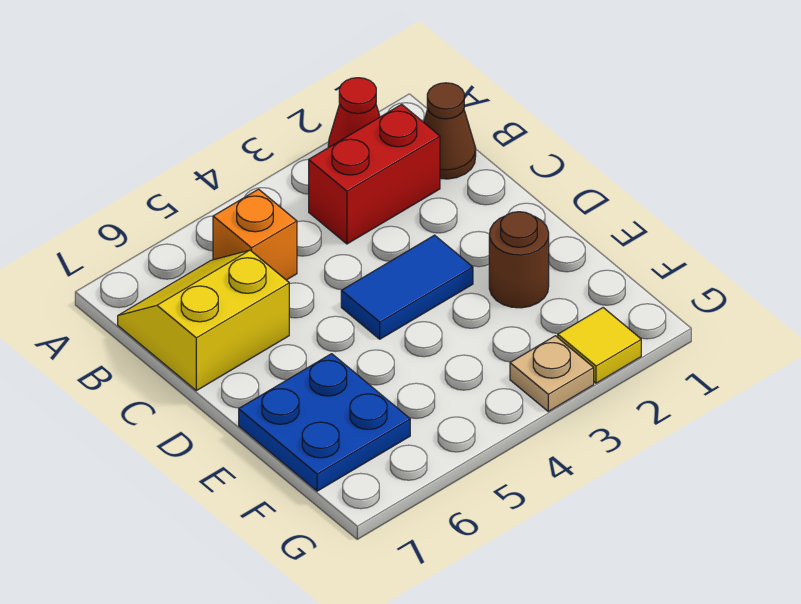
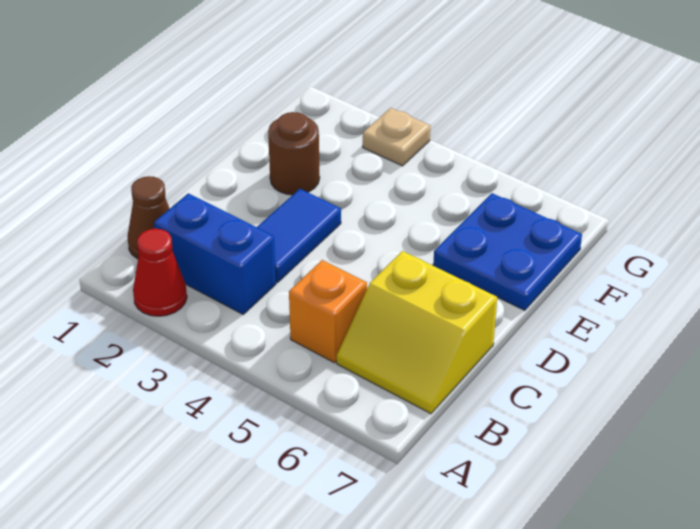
red 1x2 brick [309,104,440,244] -> blue 1x2 brick [154,193,276,314]
blue 1x2 tile [341,235,473,339] -> blue 1x2 tile turned to [257,189,341,283]
yellow 1x1 tile [558,308,641,383] -> none

